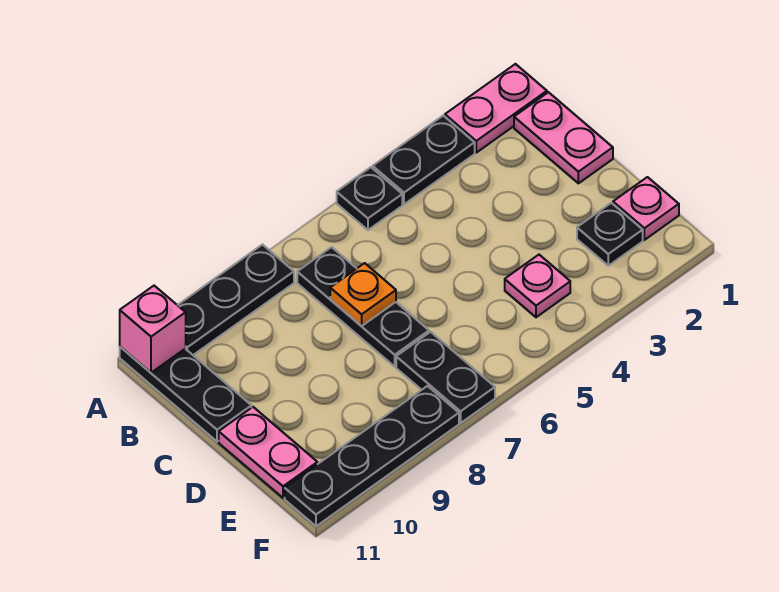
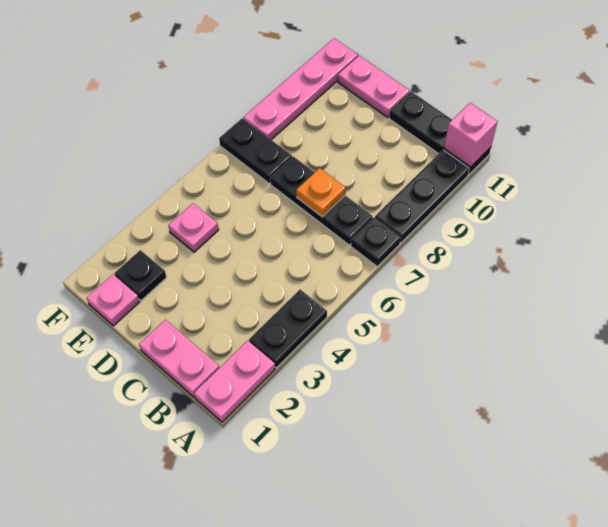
black 1x1 plate [337,167,402,230] -> black 1x1 plate moved to [351,217,401,266]
black 1x4 plate [285,386,459,526] -> pink 1x4 plate [243,38,358,140]

